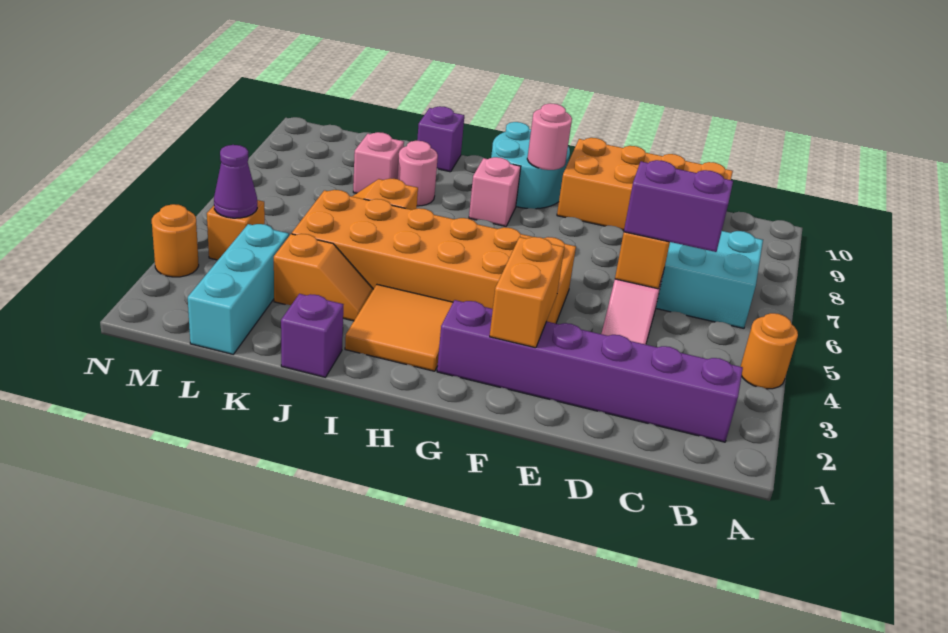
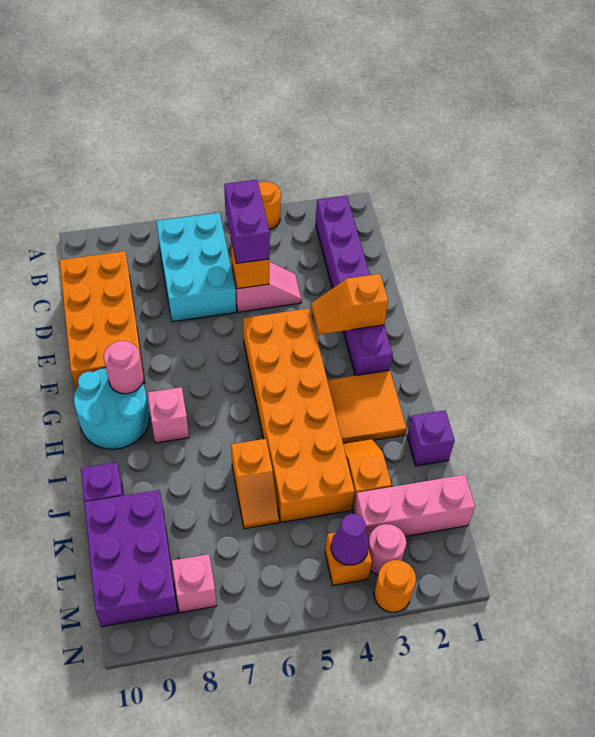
orange 1x2 brick [490,237,564,348] -> orange 1x2 slope [311,274,388,335]
pink 1x1 round brick [397,141,438,206] -> pink 1x1 round brick moved to [369,524,406,575]
pink 1x1 brick [353,132,404,193] -> pink 1x1 brick moved to [172,554,217,613]
none -> purple 2x3 brick [84,490,178,627]
cyan 1x3 brick [188,224,289,354] -> pink 1x3 brick [354,475,475,542]

